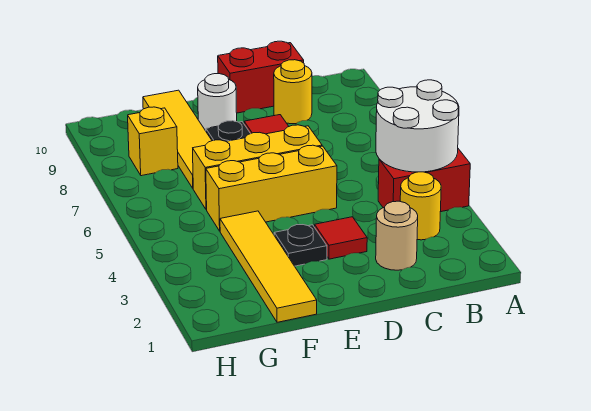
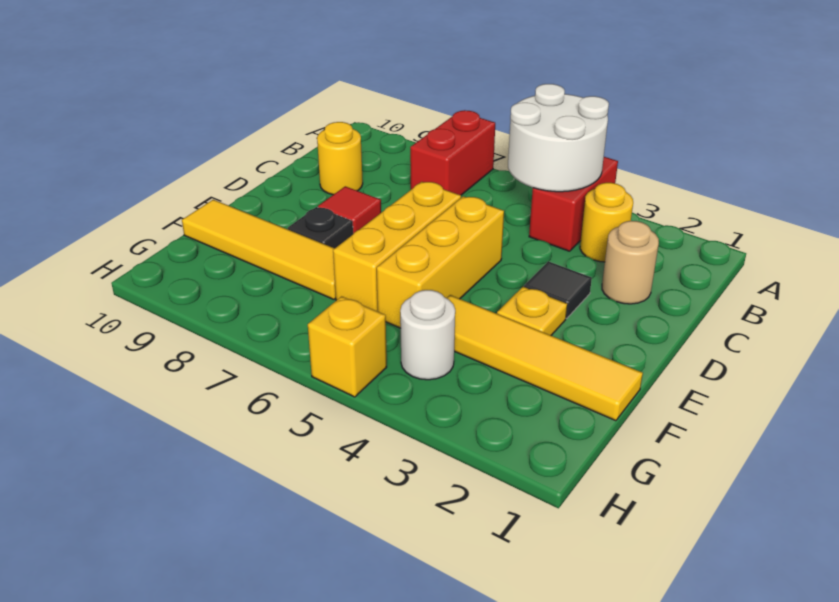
red 1x2 brick [218,41,304,113] -> red 1x2 brick moved to [410,110,495,195]
red 1x1 tile [315,217,367,259] -> black 1x1 tile [524,261,592,319]
black 1x1 plate [274,225,327,266] -> yellow 1x1 plate [497,287,567,335]
white 1x1 round brick [198,74,237,131] -> white 1x1 round brick moved to [400,290,455,380]
yellow 1x1 brick [128,107,178,176] -> yellow 1x1 brick moved to [308,296,387,397]

